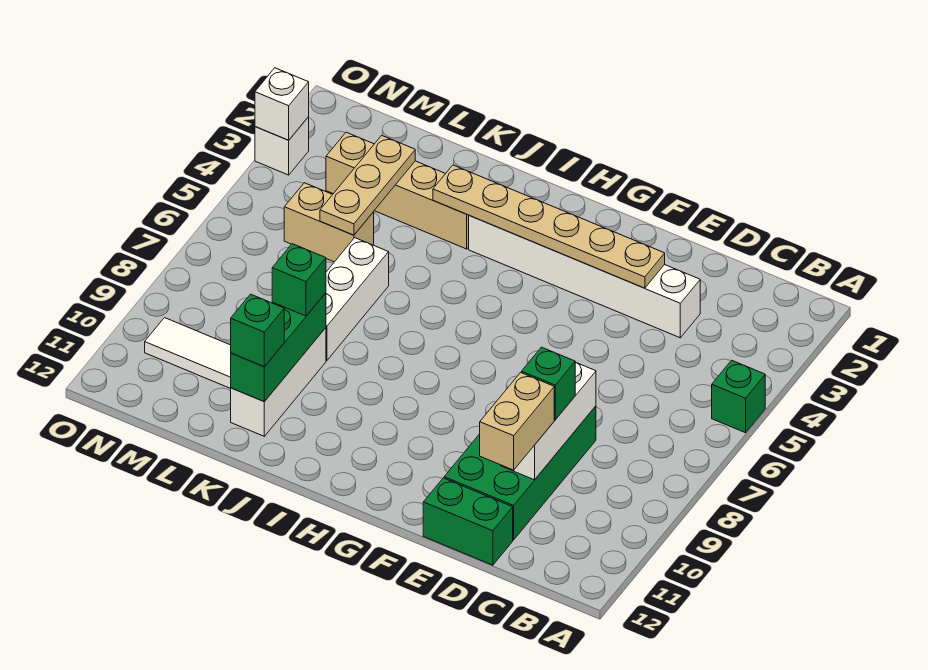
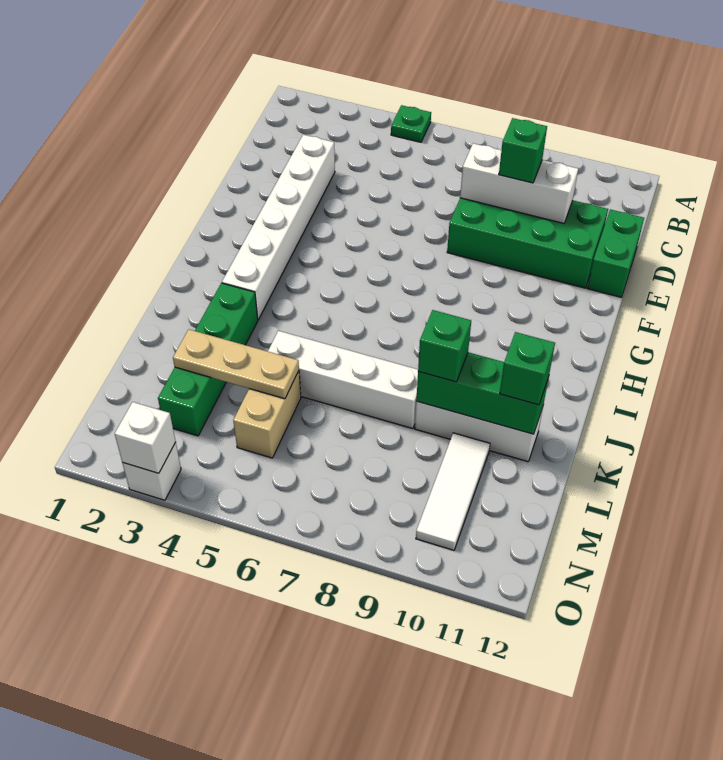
green 1x1 brick [712,360,765,433] -> green 1x1 plate [391,105,431,142]
tan 1x2 brick [480,373,554,470] -> none
tan 1x6 plate [433,165,665,288] -> none
tan 1x4 brick [326,132,469,249] -> green 1x4 brick [158,283,258,436]
white 1x3 brick [326,238,389,361] -> white 1x4 brick [268,331,418,429]

